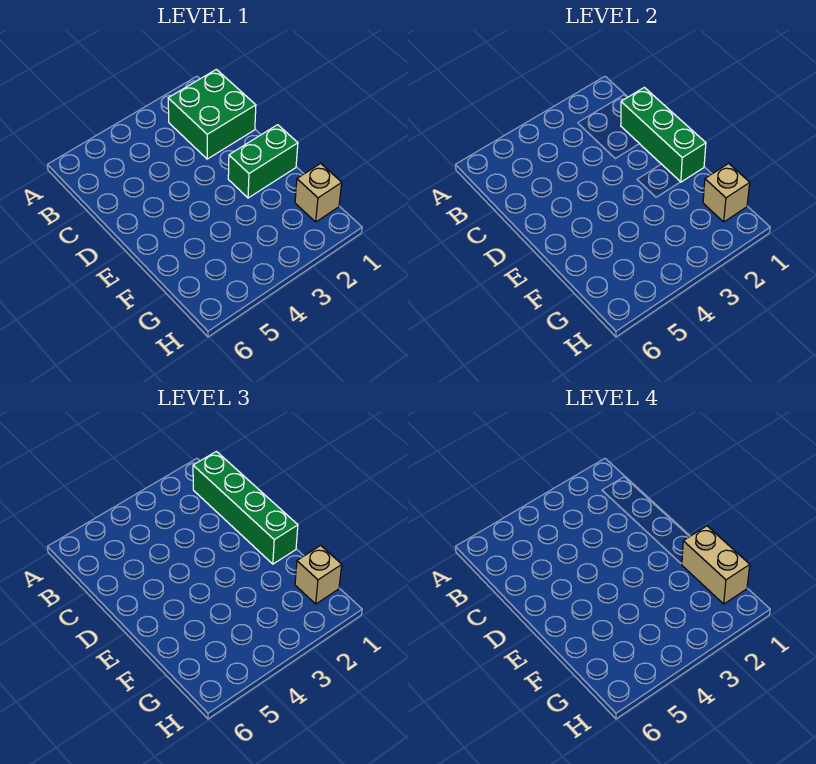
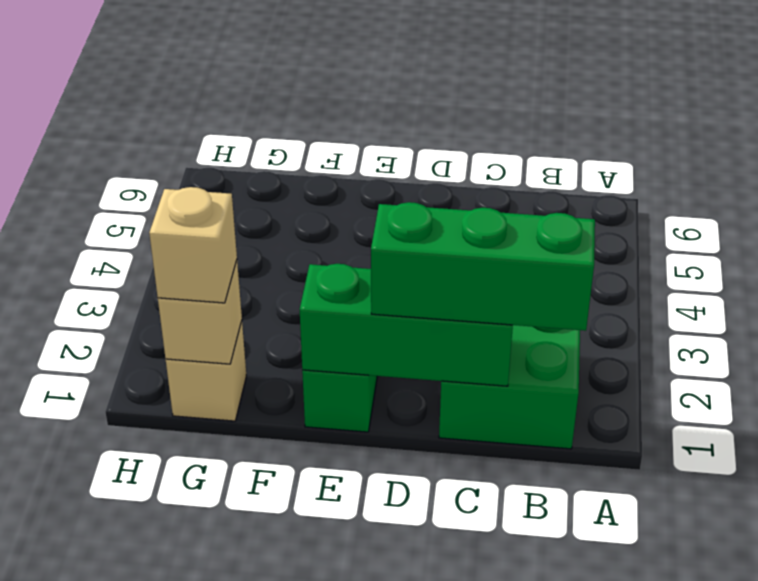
green 1x4 brick [193,451,298,564] -> green 1x3 brick [371,202,595,331]
tan 1x2 brick [682,526,750,604] -> none

